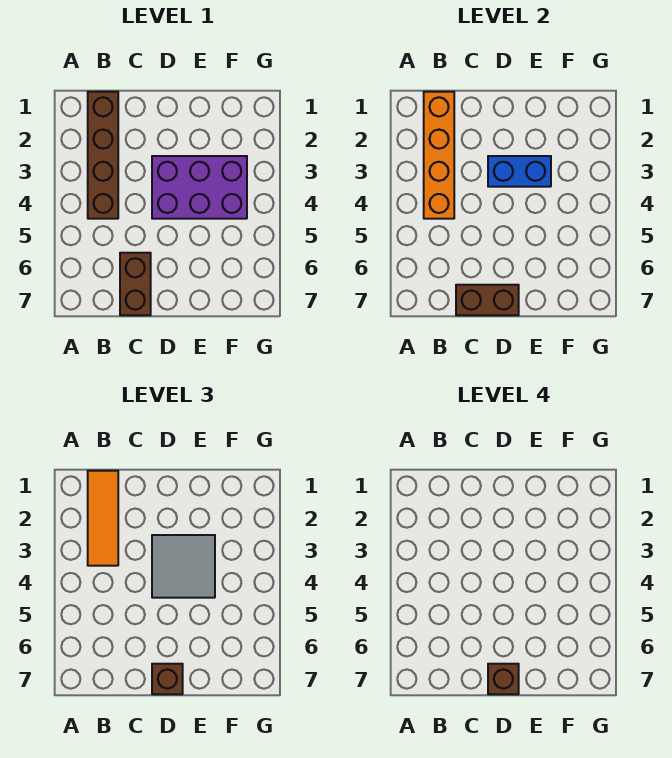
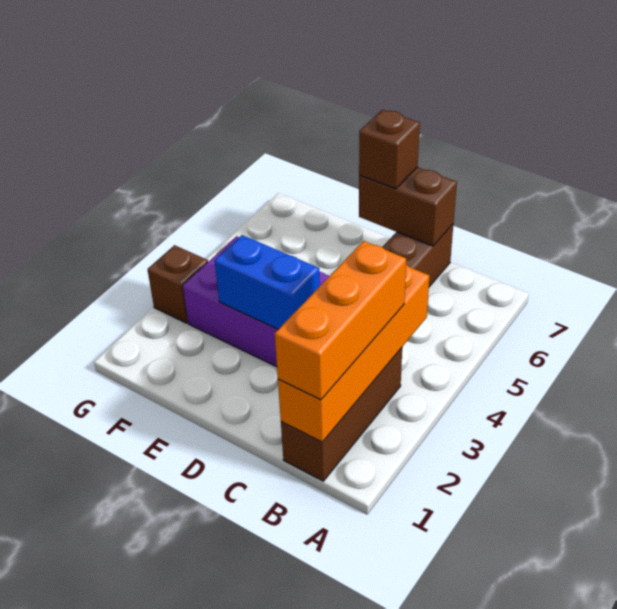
brown 1x4 brick [88,92,118,219] -> brown 1x3 brick [281,348,402,481]
orange 1x3 tile [88,471,118,566] -> orange 1x3 brick [275,241,406,400]
grey 2x2 tile [152,535,215,598] -> none
brown 1x1 brick [488,664,519,694] -> brown 1x1 brick moved to [147,245,208,323]

